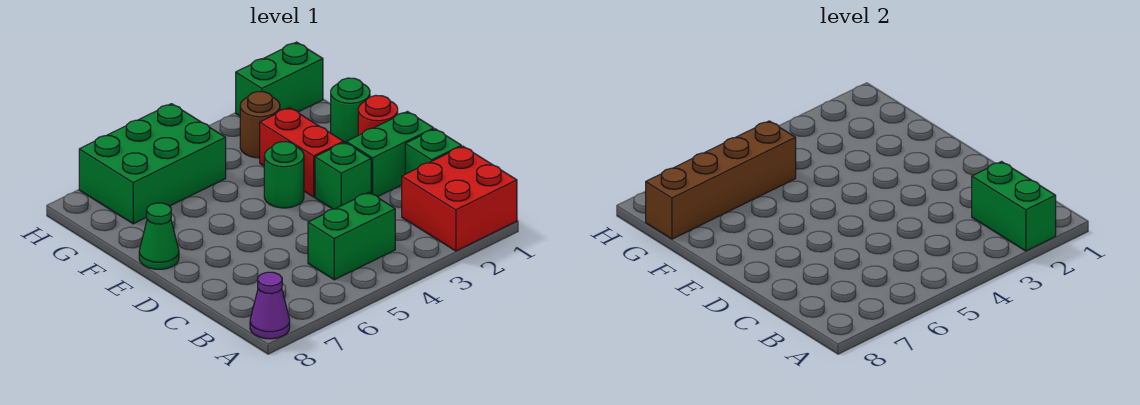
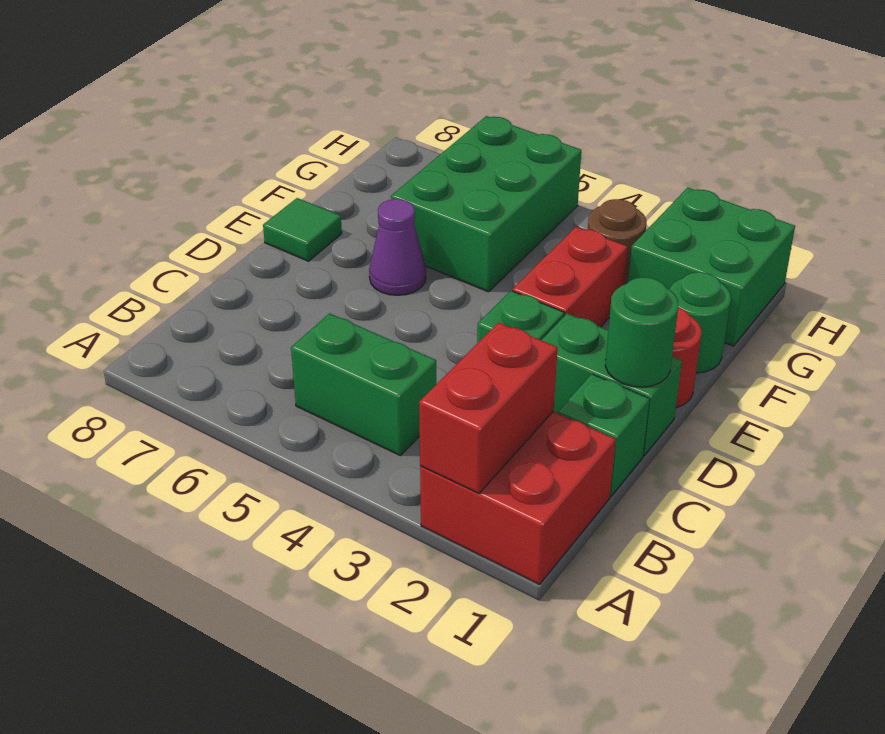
green 1x2 brick [972,162,1056,251] -> red 1x2 brick [419,323,558,493]
purple 1x1 cone [250,272,290,339] -> purple 1x1 cone moved to [369,199,426,295]
green 1x1 round brick [264,142,304,208] -> green 1x1 round brick moved to [605,277,678,387]
green 1x1 cone [139,203,179,269] -> green 1x1 tile [263,198,342,261]
green 2x3 brick [79,104,226,224] -> green 2x3 brick turned to [391,116,581,292]
brown 1x4 brick [646,121,796,239] -> none
green 1x2 brick [236,42,323,116] -> green 2x2 brick [628,188,795,346]

